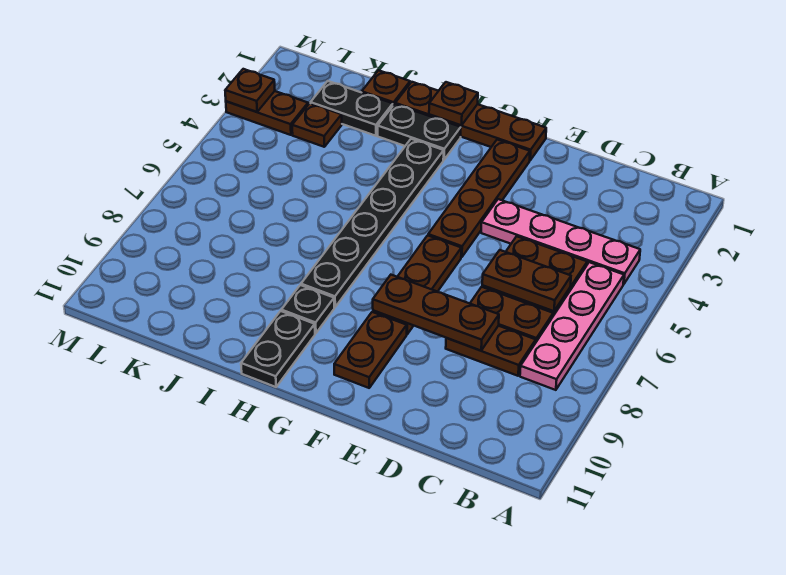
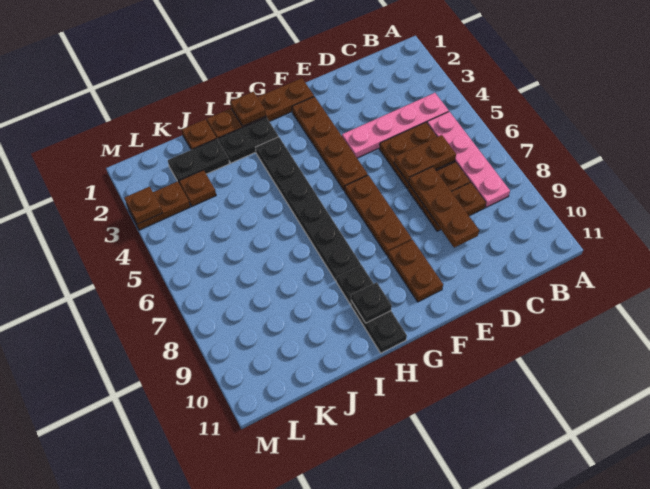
brown 1x3 plate [373,275,499,351] -> brown 1x3 plate turned to [409,167,479,248]
none -> black 1x1 plate [351,282,392,323]

